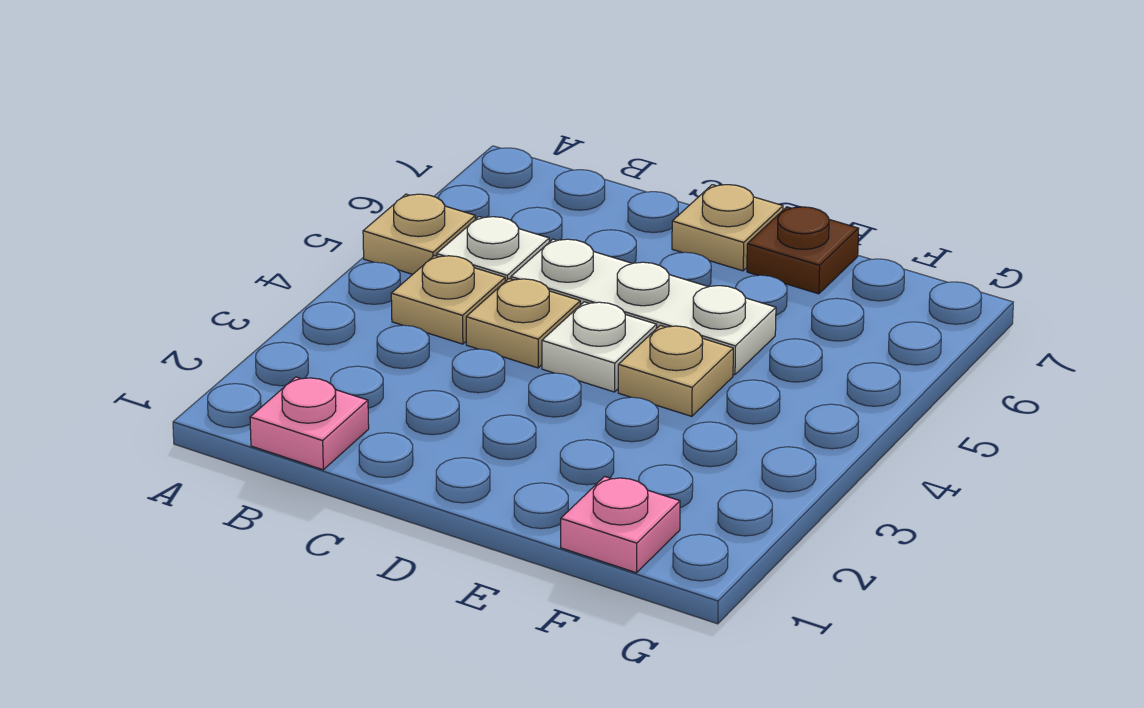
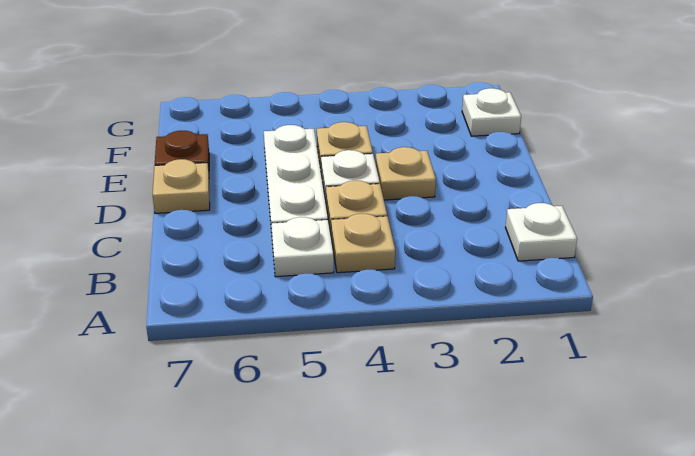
tan 1x1 plate [363,194,475,274] -> tan 1x1 plate moved to [376,147,436,200]
pink 1x1 plate [250,377,369,470] -> white 1x1 plate [505,203,577,261]
pink 1x1 plate [561,476,680,573] -> white 1x1 plate [462,88,521,136]

